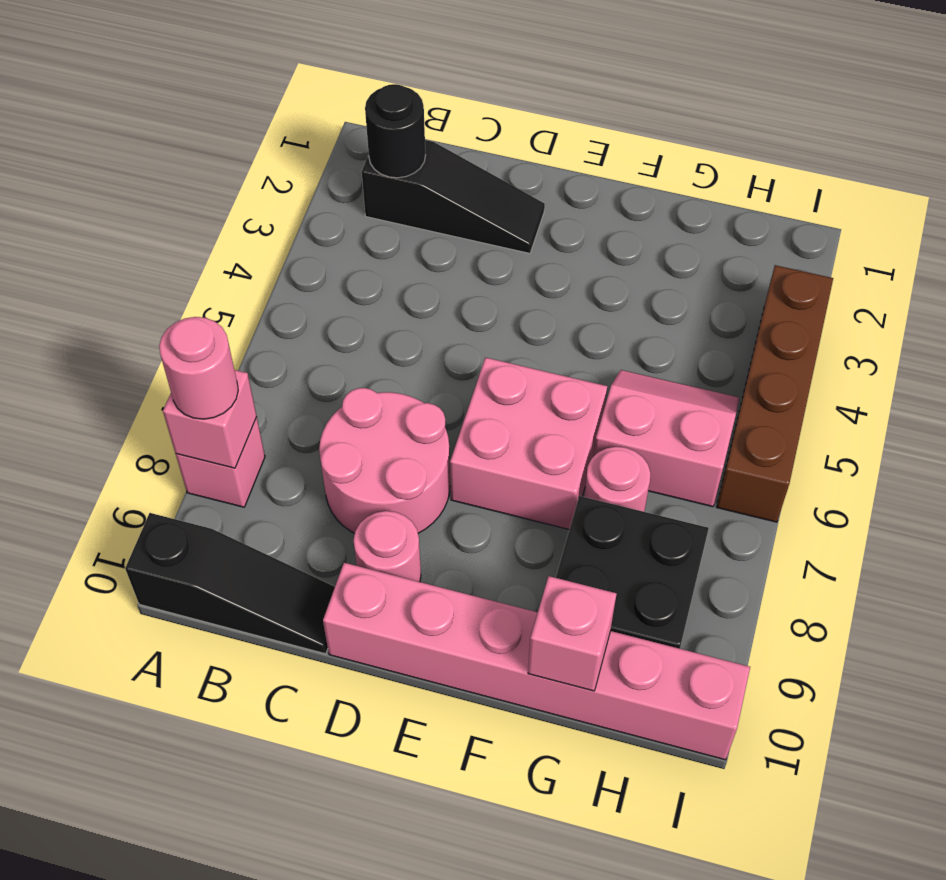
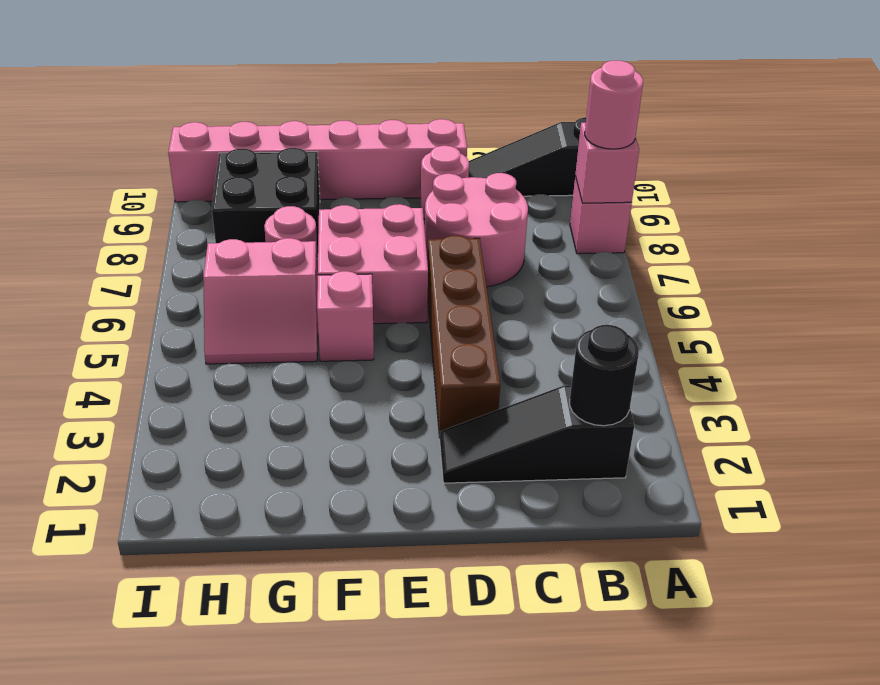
pink 1x1 brick [528,576,617,691] -> pink 1x1 brick moved to [317,271,374,361]
brown 1x4 brick [717,265,833,522] -> brown 1x4 brick moved to [428,235,500,438]

